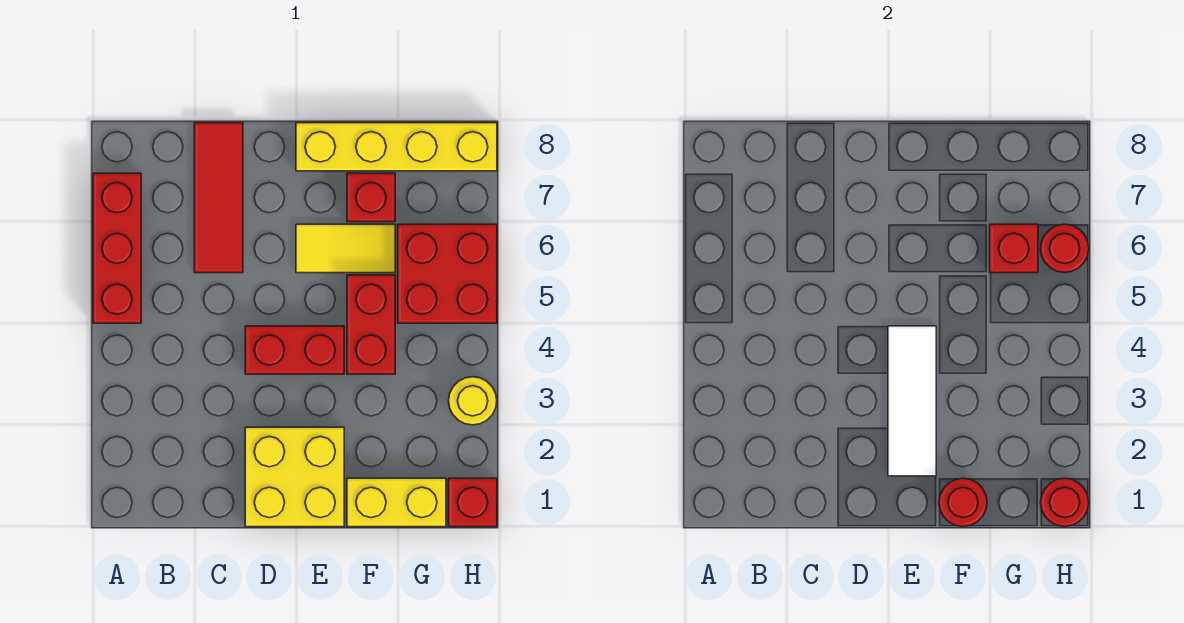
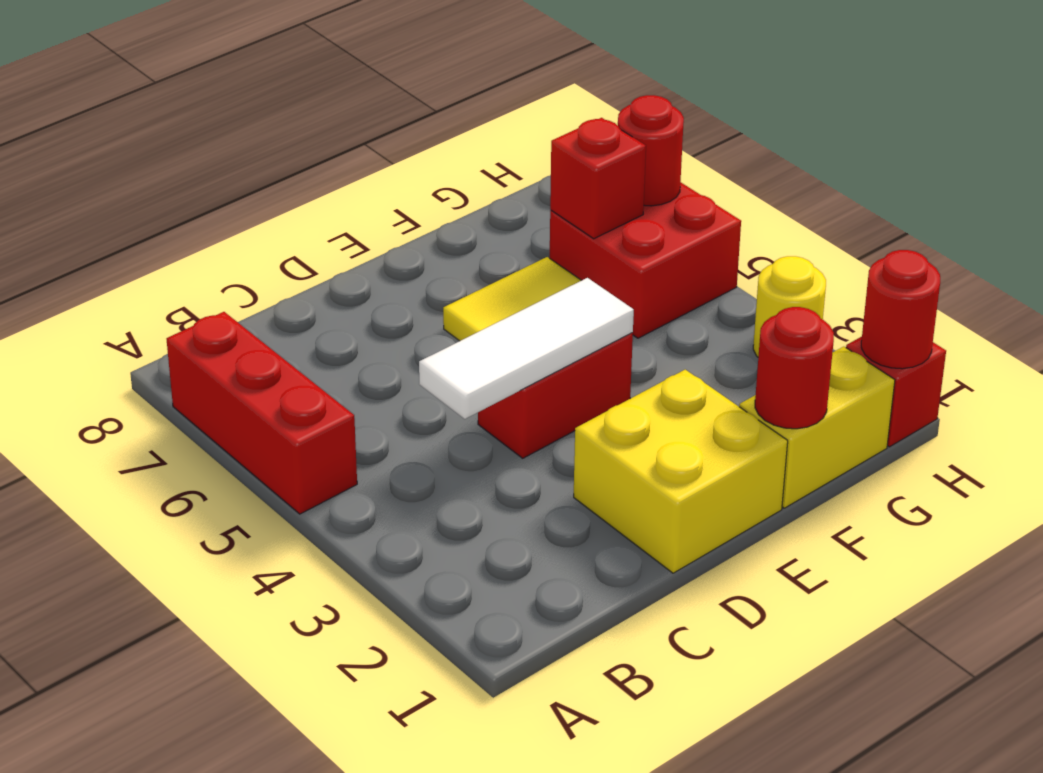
red 1x3 tile [194,123,243,273] -> none
white 1x3 tile [888,326,936,476] -> white 1x3 tile turned to [419,278,634,419]
yellow 1x4 brick [296,123,497,171] -> none
red 1x2 brick [347,275,395,374] -> none
red 1x1 brick [347,173,395,222] -> none

